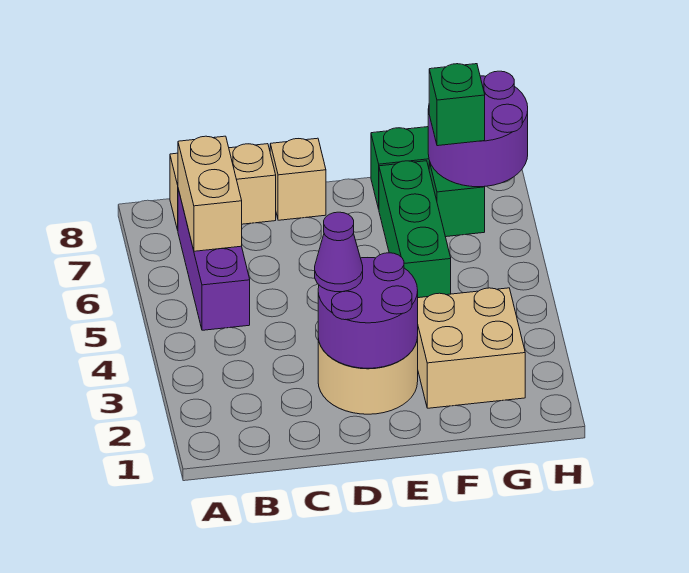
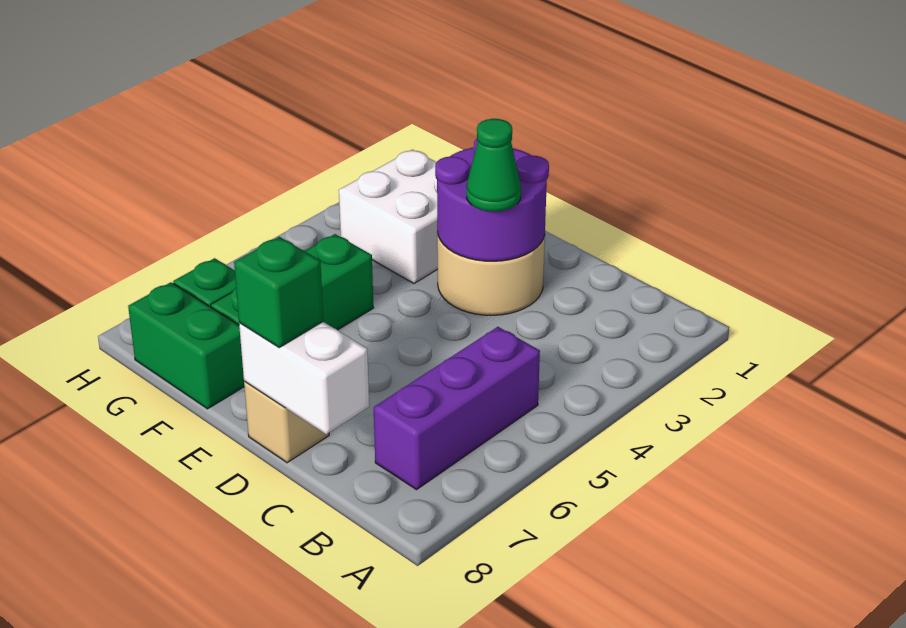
tan 1x2 brick [178,136,242,251] -> none
tan 1x2 brick [170,144,276,230] -> none
none -> white 1x2 brick [239,322,369,434]
purple 1x1 cone [315,212,363,292] -> green 1x1 cone [467,119,521,212]
tan 2x2 brick [418,288,525,408] -> white 2x2 brick [339,150,438,283]
purple 2x2 round brick [428,71,528,187] -> none
green 1x1 brick [429,64,485,146] -> green 1x1 brick moved to [234,237,323,347]

